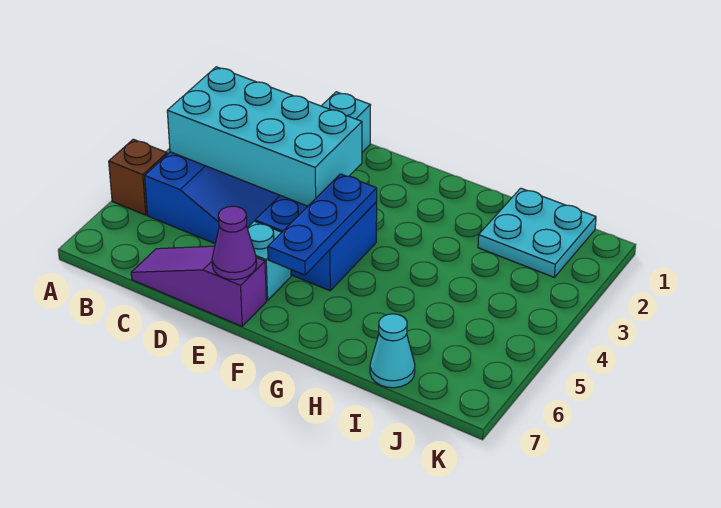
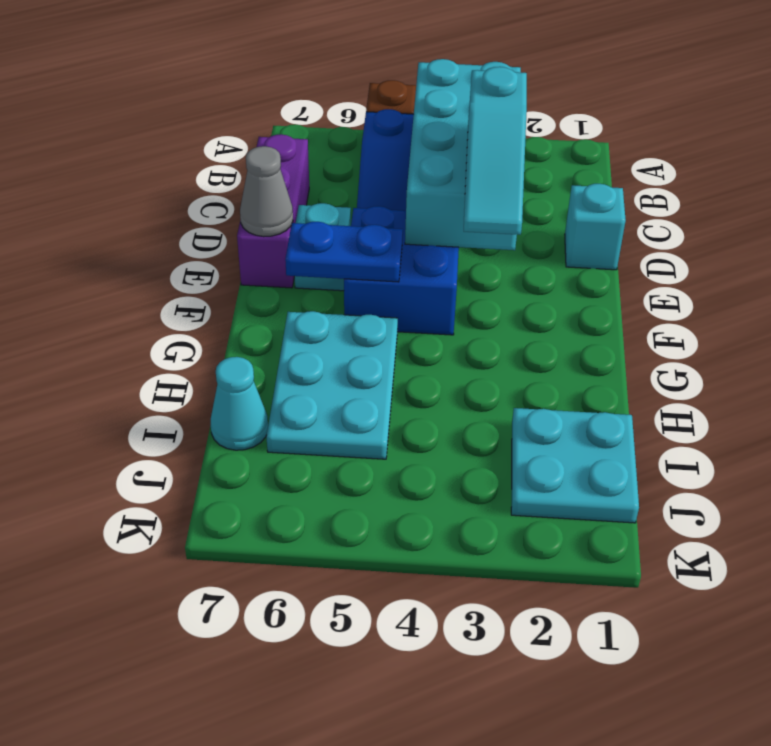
purple 1x3 slope [131,246,266,326] -> purple 1x3 brick [237,134,309,288]
none -> cyan 1x3 slope [464,67,527,235]
purple 1x1 cone [212,206,257,280] -> grey 1x1 cone [240,146,293,237]
blue 1x3 plate [268,174,377,275] -> blue 1x2 plate [285,222,403,282]
none -> cyan 2x3 plate [266,311,398,459]

